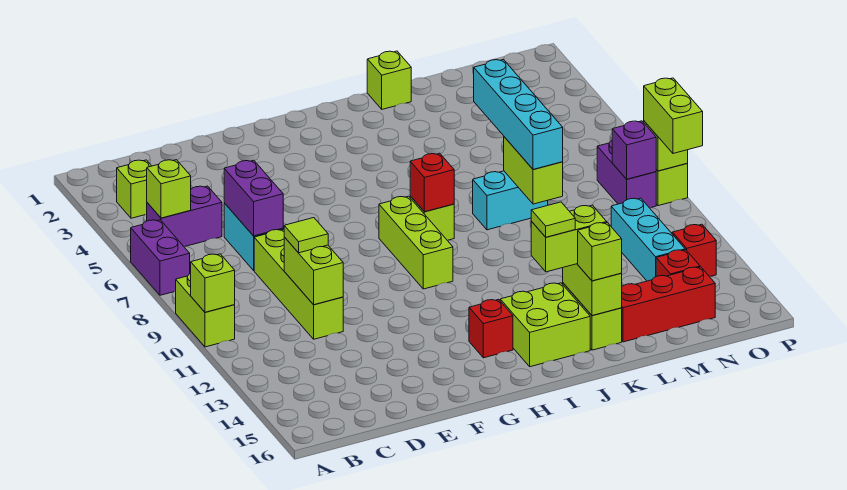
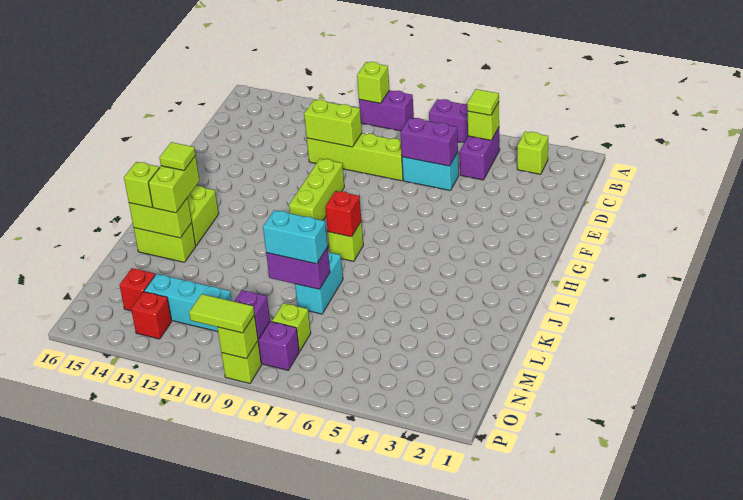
lime 1x2 brick [176,273,235,347] -> purple 1x2 brick [359,90,414,131]
lime 1x1 tile [284,218,328,253] -> lime 1x1 tile moved to [467,89,499,115]
lime 1x3 brick [379,196,453,289] -> lime 1x3 brick turned to [289,159,344,220]
red 1x1 brick [469,299,513,358] -> none
lime 1x1 brick [367,51,411,109] -> lime 1x1 brick moved to [272,303,311,351]
cyan 1x4 brick [474,60,563,170] -> cyan 1x2 brick [263,210,328,264]
lime 1x2 brick [504,137,563,204] -> purple 1x2 brick [266,247,330,289]
red 1x3 brick [622,267,715,342] -> none
lime 1x2 brick [644,78,703,153] -> lime 1x2 tile [189,294,255,333]

